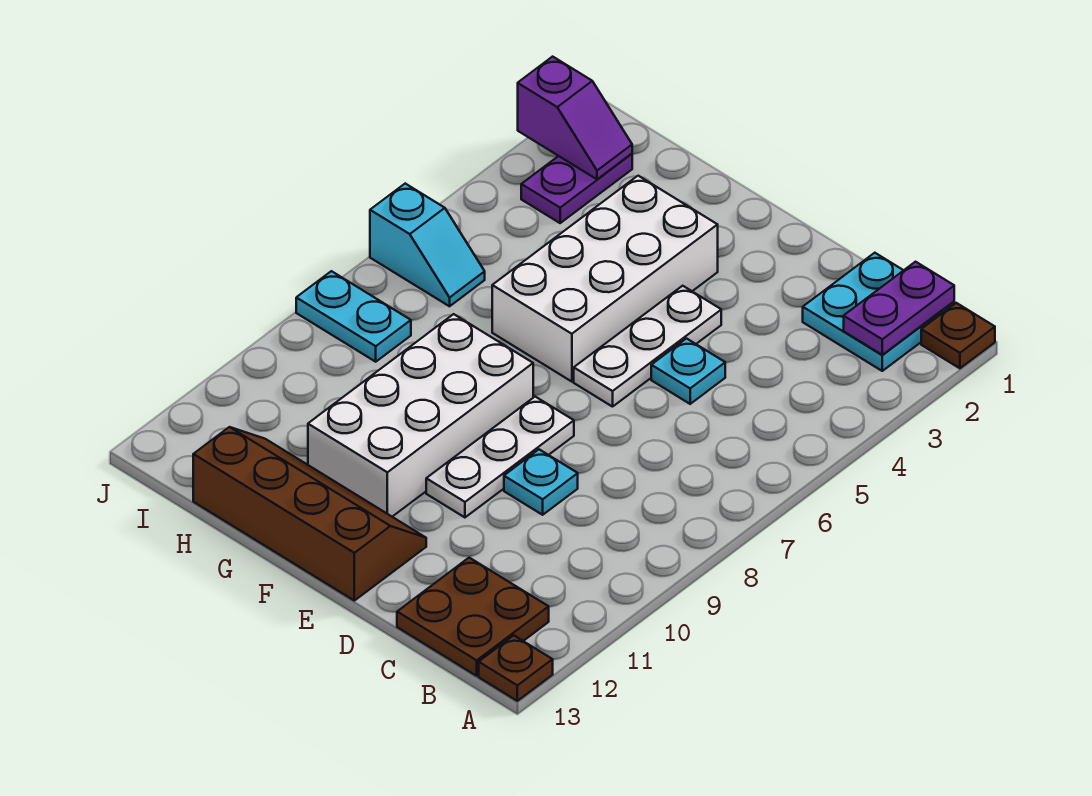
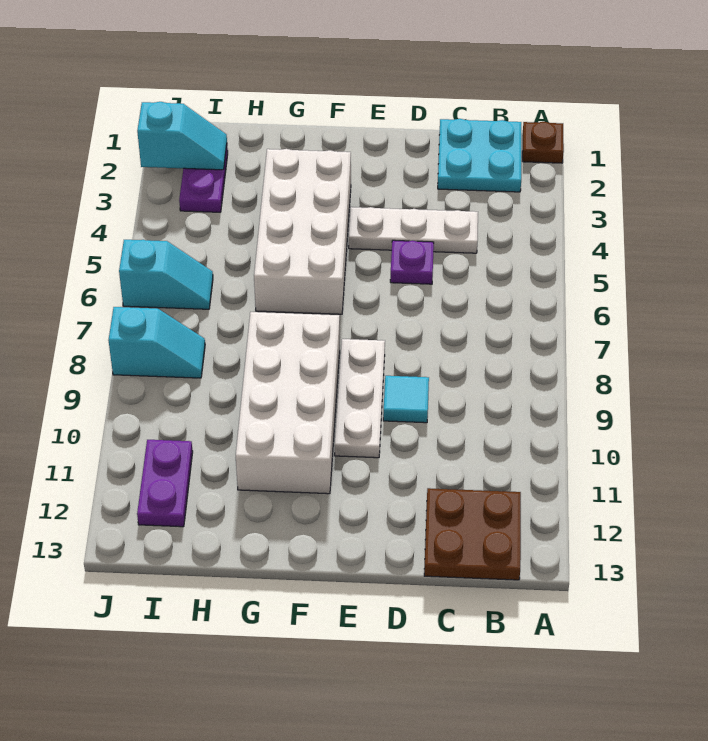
brown 1x1 plate [479,635,553,701] -> none
purple 1x2 plate [844,262,954,355] -> purple 1x2 plate moved to [137,440,193,527]
cyan 1x1 plate [651,339,725,404] -> purple 1x1 plate [390,240,434,284]
cyan 1x1 plate [504,449,578,515] -> cyan 1x1 tile [383,376,429,423]
white 1x3 plate [574,286,721,407] -> white 1x3 plate turned to [349,207,478,253]
brown 2x4 slope [193,427,426,601] -> none
purple 1x2 slope [518,57,632,179] -> cyan 1x2 slope [137,102,227,170]
cyan 1x2 plate [296,271,411,362] -> cyan 1x2 slope [108,307,205,378]

